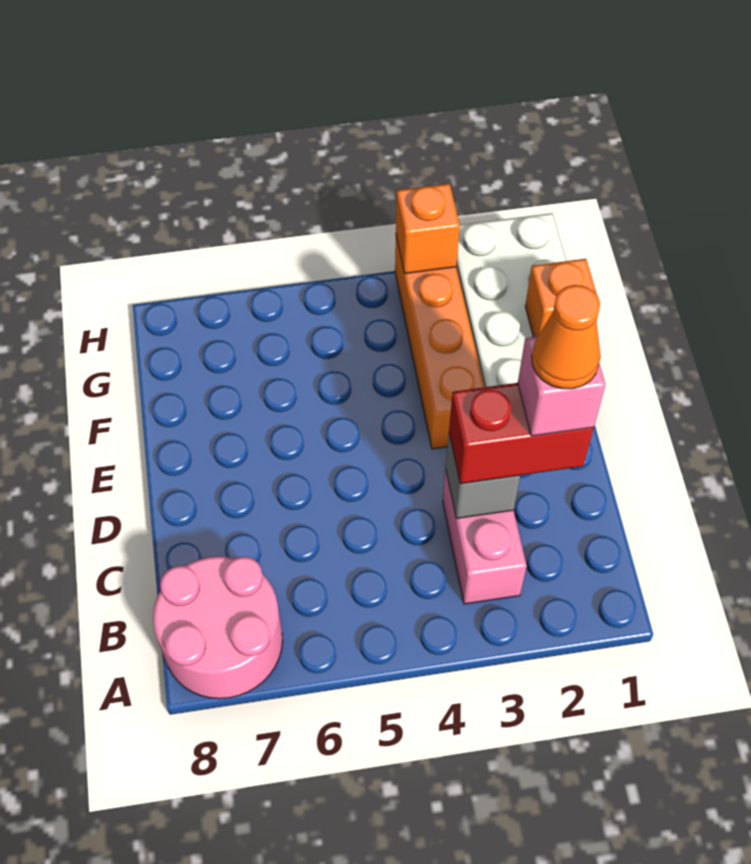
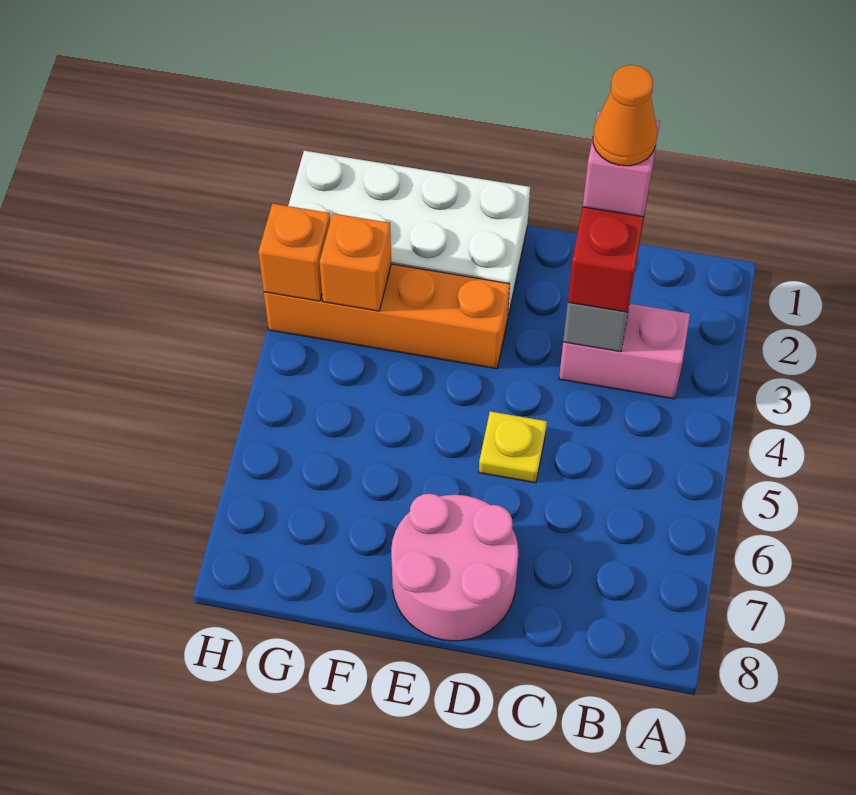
pink 2x2 round brick [153,556,283,699] -> pink 2x2 round brick moved to [391,494,519,641]
none -> yellow 1x1 plate [479,411,547,483]
orange 1x1 brick [525,259,597,337] -> orange 1x1 brick moved to [320,214,391,311]

